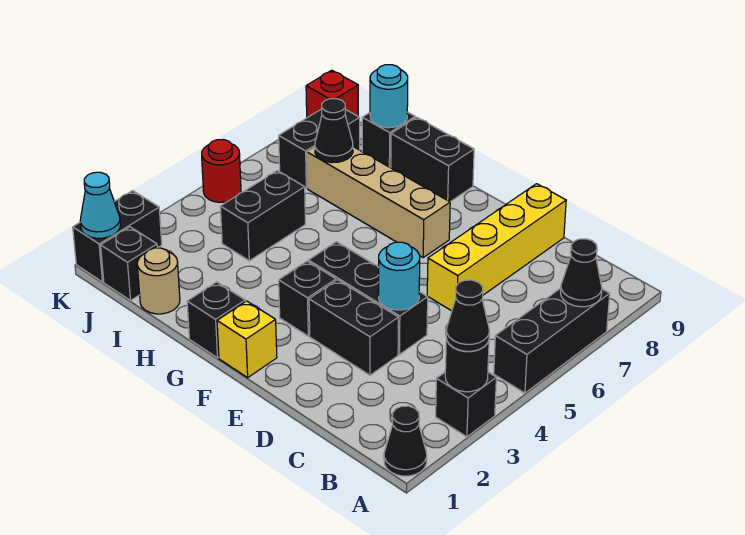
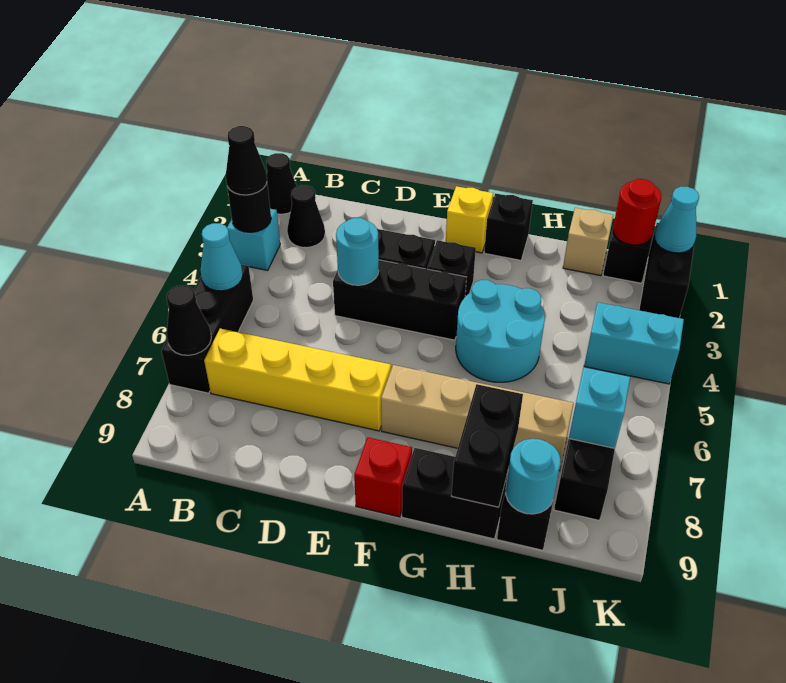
black 1x1 brick [436,372,496,437] -> cyan 1x1 brick [227,209,280,270]
none -> cyan 1x1 cone [201,223,243,291]
yellow 1x4 brick [427,184,566,311] -> yellow 1x4 brick turned to [204,328,391,431]
none -> cyan 2x2 round brick [456,280,545,382]
tan 1x1 round brick [137,248,180,314] -> tan 1x1 brick [563,208,613,276]
black 1x2 brick [220,171,305,261] -> black 1x2 brick moved to [452,384,523,507]
black 1x1 cone [315,99,353,163] -> black 1x1 cone moved to [287,185,325,248]
none -> cyan 1x2 brick [584,302,684,384]
none -> cyan 1x1 brick [569,367,630,448]
red 1x1 round brick [202,139,241,202] -> red 1x1 round brick moved to [613,179,661,245]
red 1x1 brick [306,70,358,118] -> red 1x1 brick moved to [354,437,412,517]

